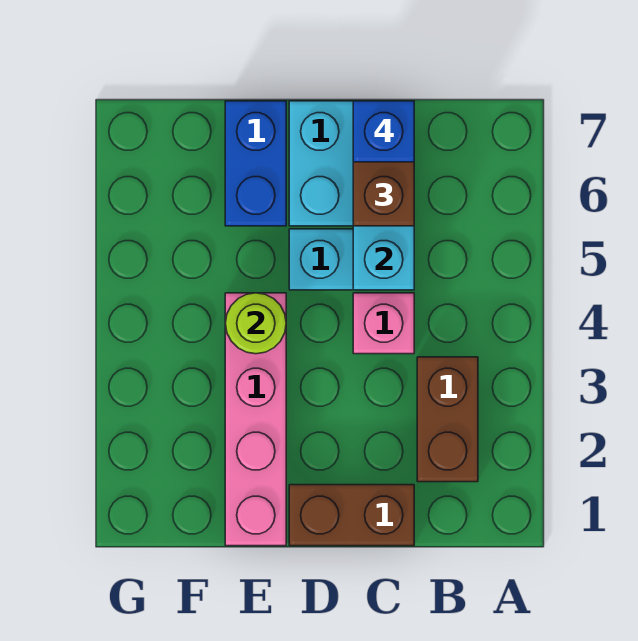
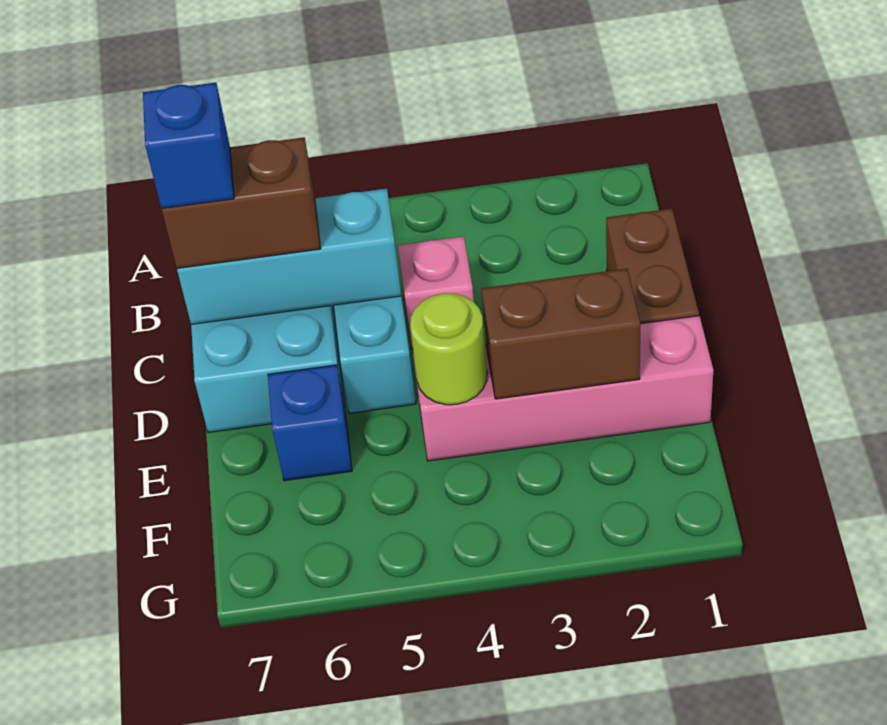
brown 1x2 brick [417,357,478,482] -> brown 1x2 brick moved to [481,269,640,399]
blue 1x2 brick [225,101,286,226] -> blue 1x1 brick [268,365,352,481]

